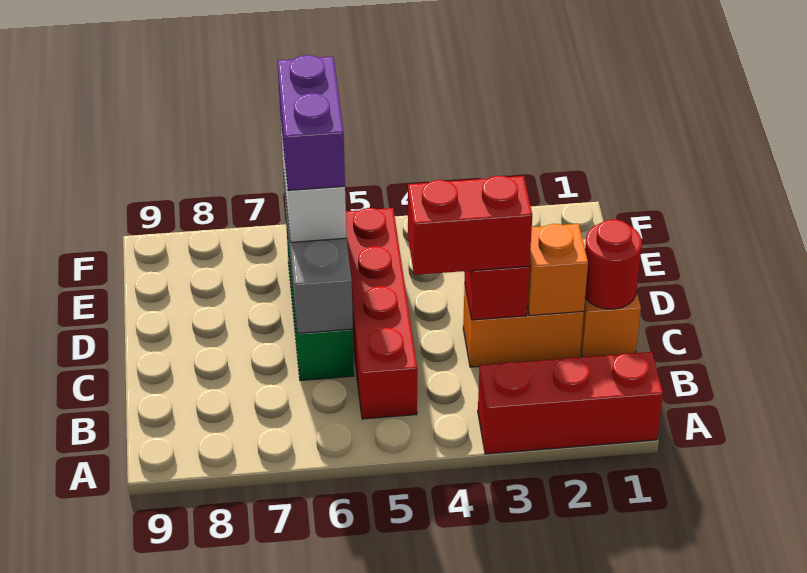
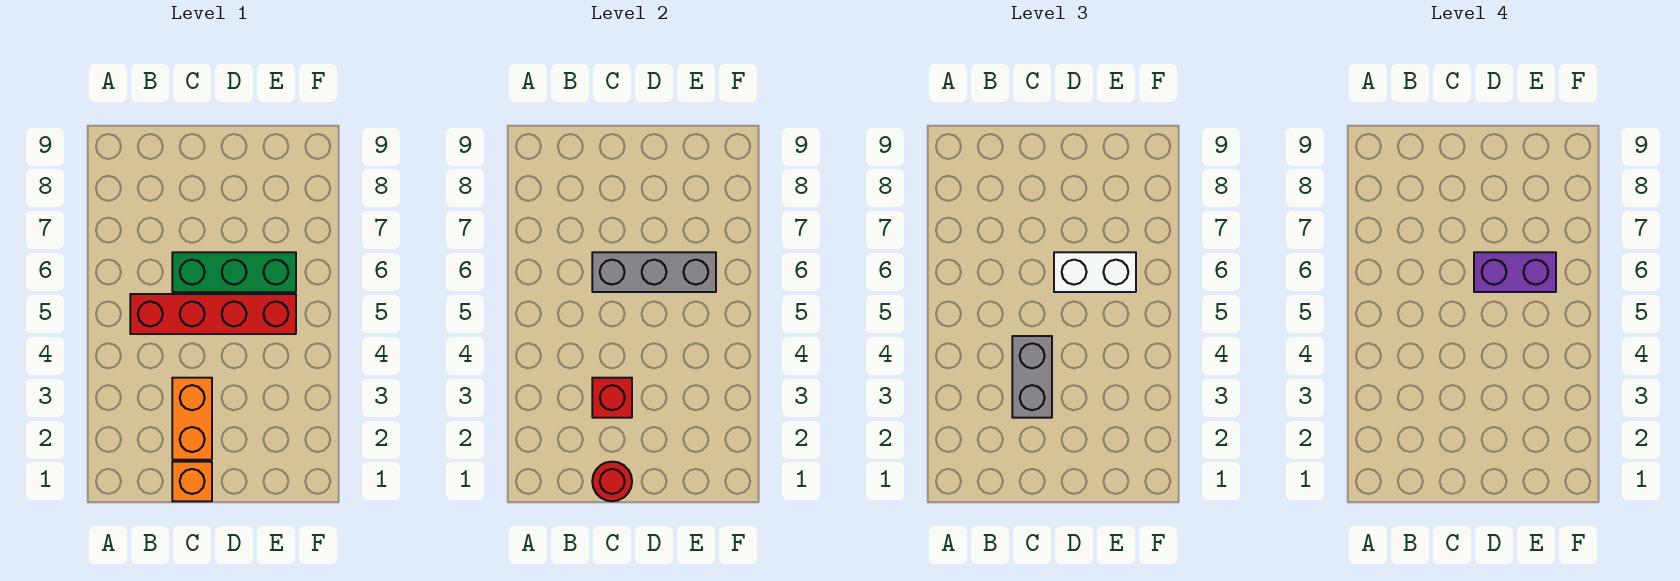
red 1x3 brick [478,352,663,454] -> none
orange 1x1 brick [527,224,588,316] -> none
red 1x2 brick [408,176,532,275] -> grey 1x2 brick [1012,336,1052,418]

